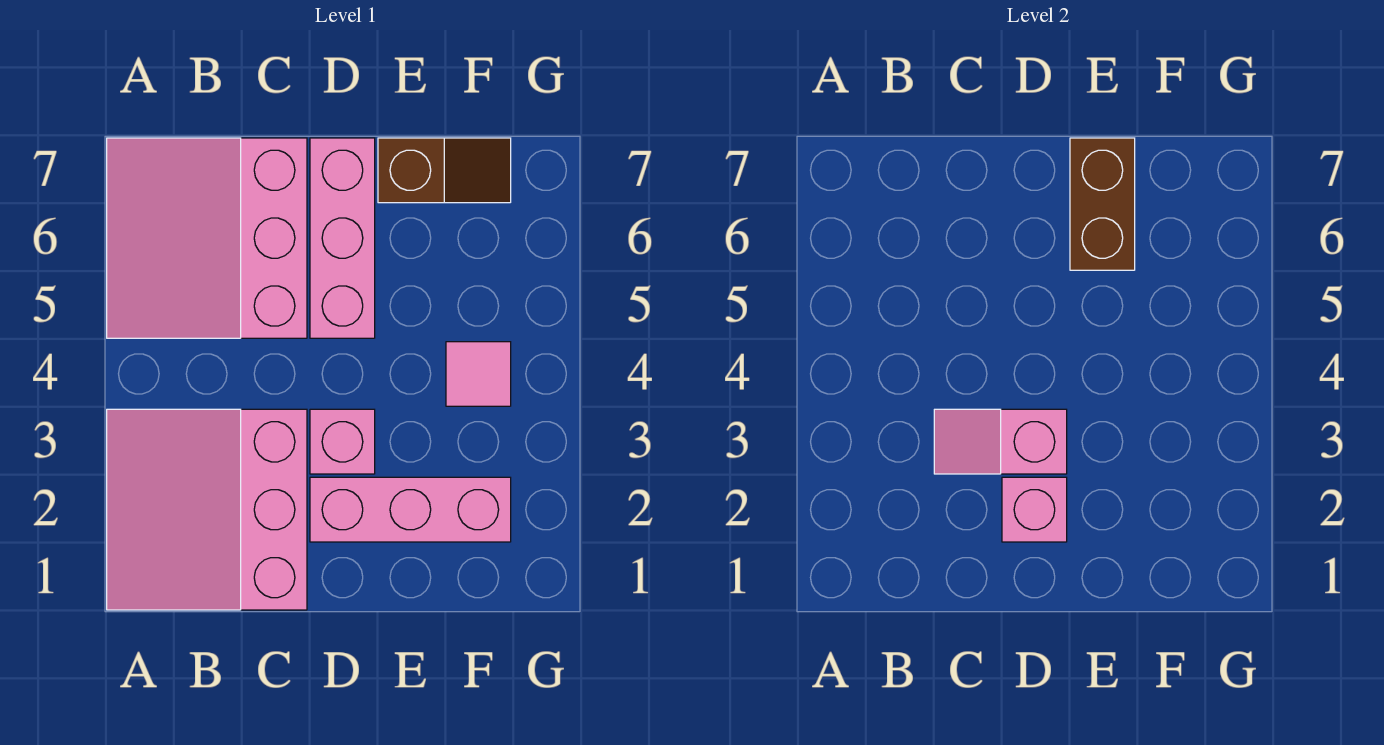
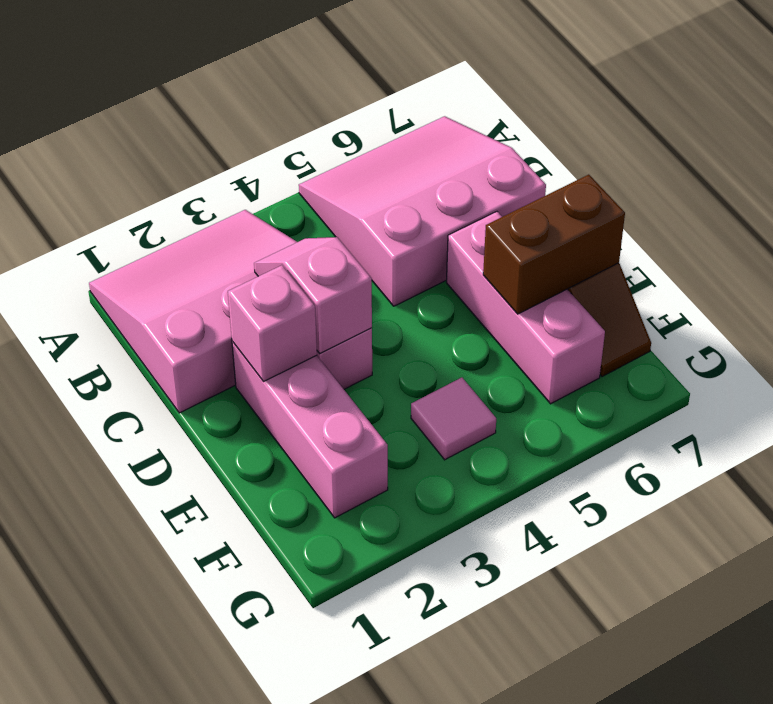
pink 1x3 brick [310,138,375,338] -> pink 1x3 brick turned to [447,212,605,404]

